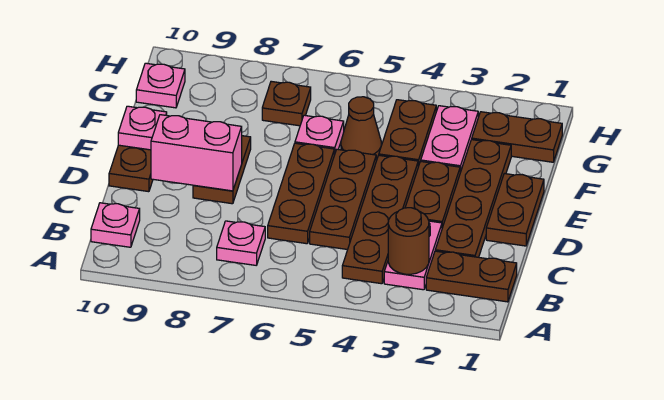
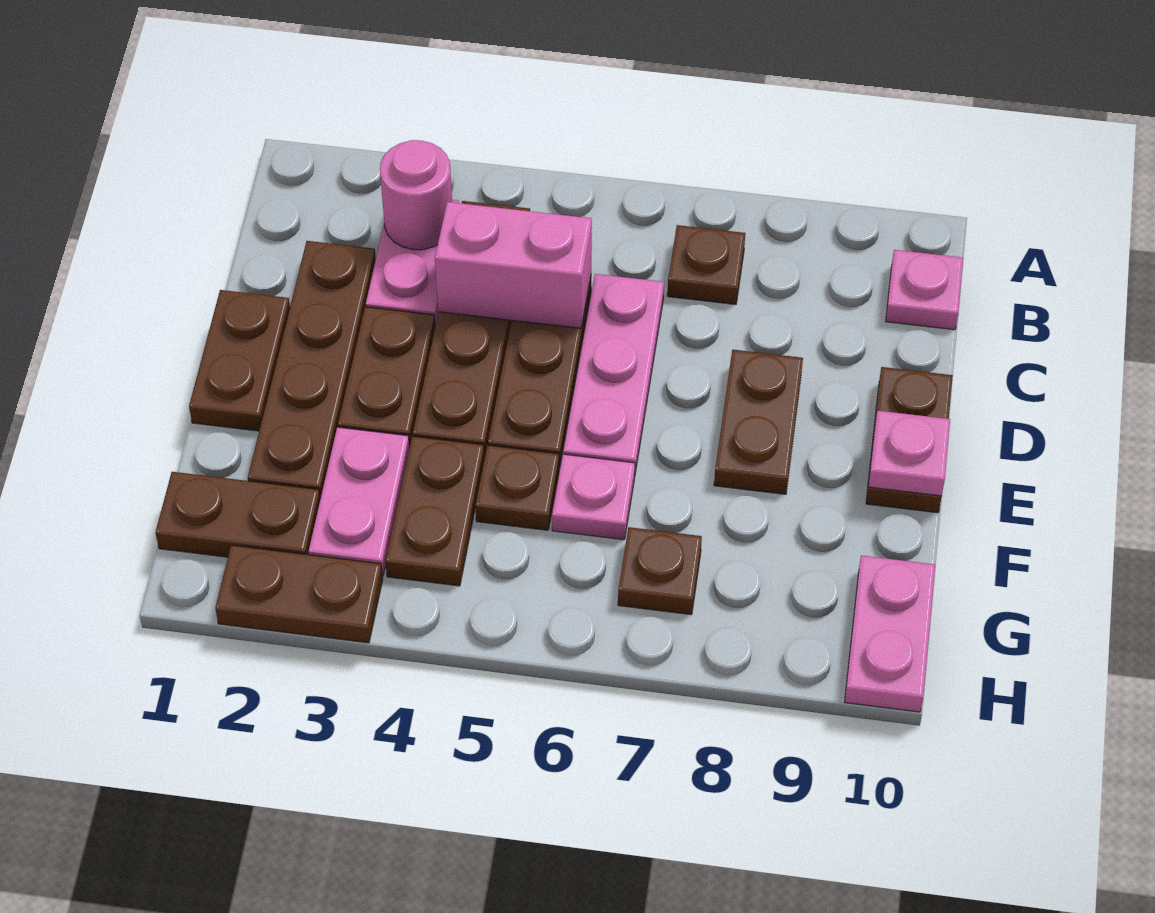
brown 1x2 plate [426,251,517,302] -> brown 1x2 plate moved to [215,545,383,643]
brown 1x1 round brick [388,208,429,274] -> pink 1x1 round brick [380,140,452,250]
pink 1x1 plate [217,221,265,265] -> brown 1x1 plate [667,225,745,304]
brown 1x3 plate [268,143,334,244] -> pink 1x3 plate [563,274,664,473]
pink 1x2 brick [151,115,242,191] -> pink 1x2 brick moved to [435,202,592,328]
brown 1x1 cone [341,97,381,159] -> brown 1x1 plate [475,445,559,530]
pink 1x1 plate [136,63,185,108] -> pink 1x2 plate [845,556,935,712]

